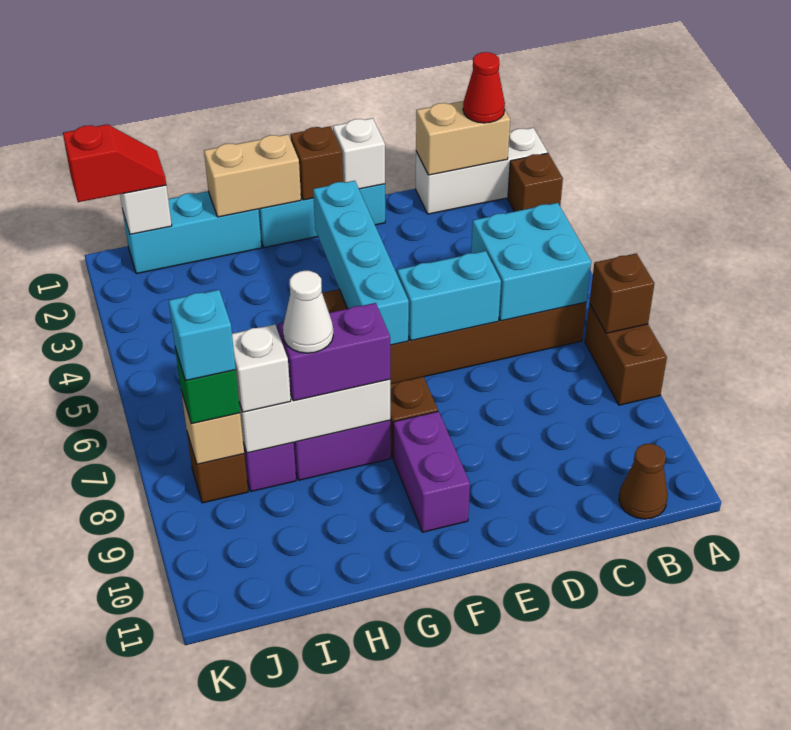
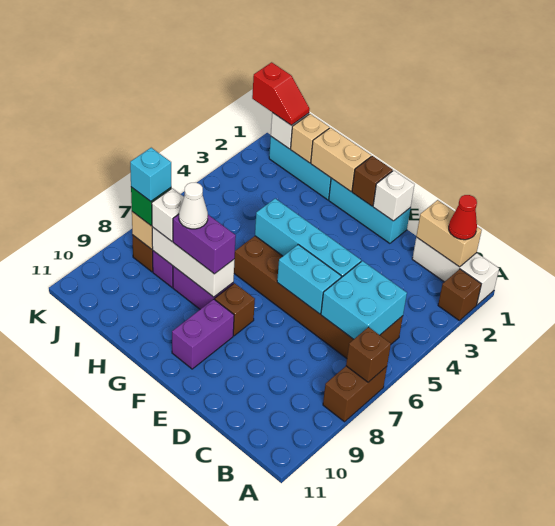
brown 1x1 cone [619,444,668,519] -> none
cyan 1x4 brick [313,181,409,345] -> cyan 1x4 brick turned to [255,199,361,278]
none -> tan 1x1 brick [291,114,330,163]

